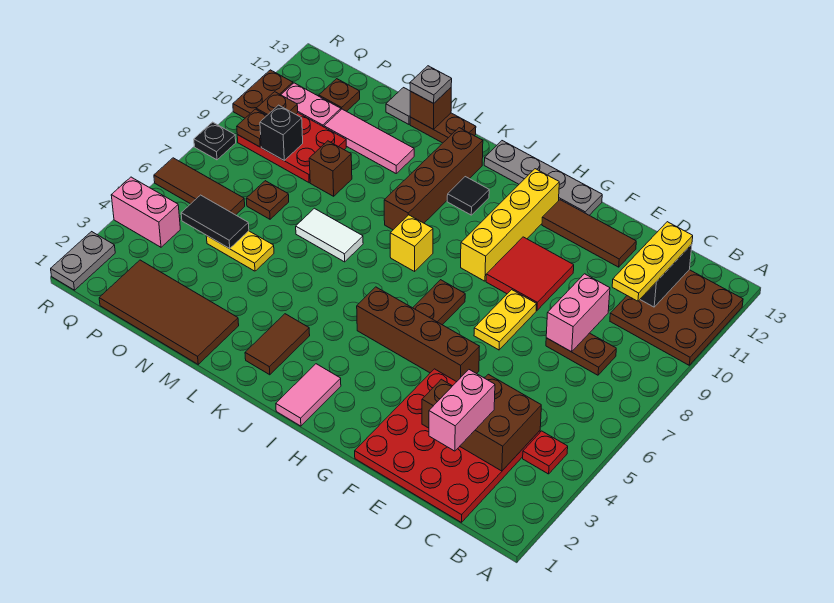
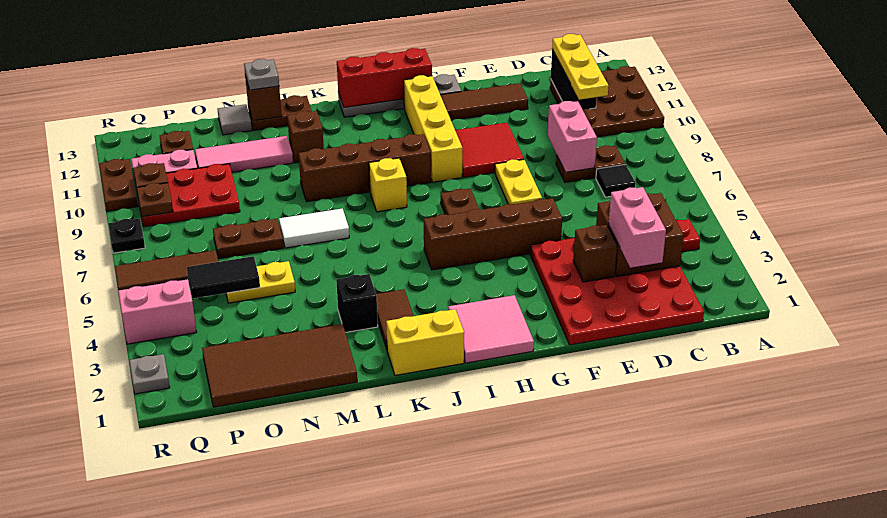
none -> red 1x3 brick [337,48,432,107]
pink 1x2 tile [276,364,341,426] -> pink 2x2 tile [448,295,534,363]
none -> yellow 1x2 brick [386,309,464,375]
black 1x1 tile [447,177,489,215] -> black 1x1 tile moved to [596,164,636,197]
brown 1x4 brick [384,128,483,230] -> brown 1x4 brick turned to [299,134,431,202]
brown 1x1 brick [309,141,352,196] -> brown 1x1 brick moved to [287,111,324,163]
brown 1x1 plate [246,181,289,219] -> brown 1x2 plate [213,219,284,259]
black 1x1 brick [260,105,303,161] -> black 1x1 brick moved to [336,274,378,332]
grey 1x2 plate [51,232,115,290] -> grey 1x1 plate [129,354,170,394]

